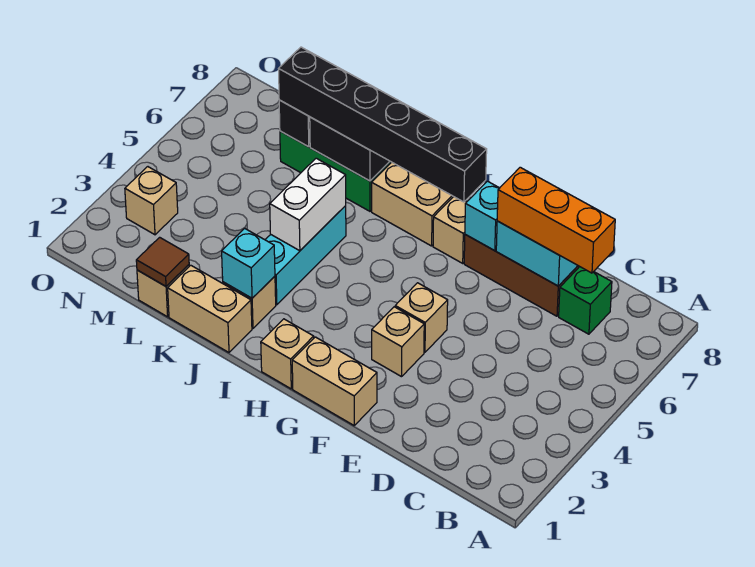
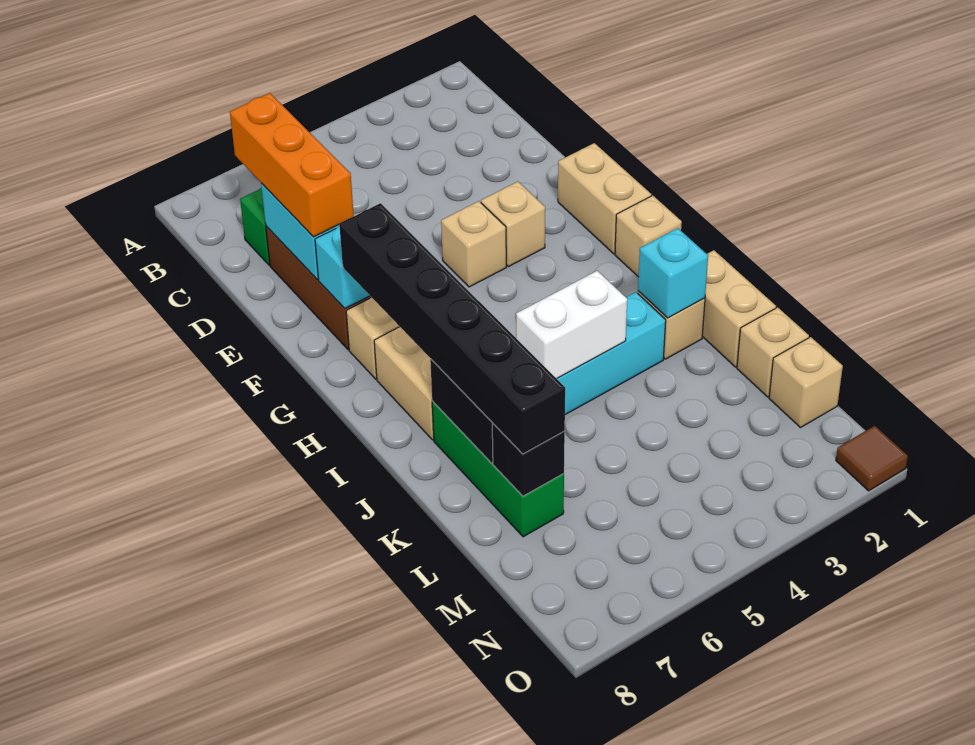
brown 1x1 tile [136,237,189,286] -> brown 1x1 tile moved to [836,426,908,491]
tan 1x1 brick [125,167,178,235] -> tan 1x1 brick moved to [769,337,843,428]

